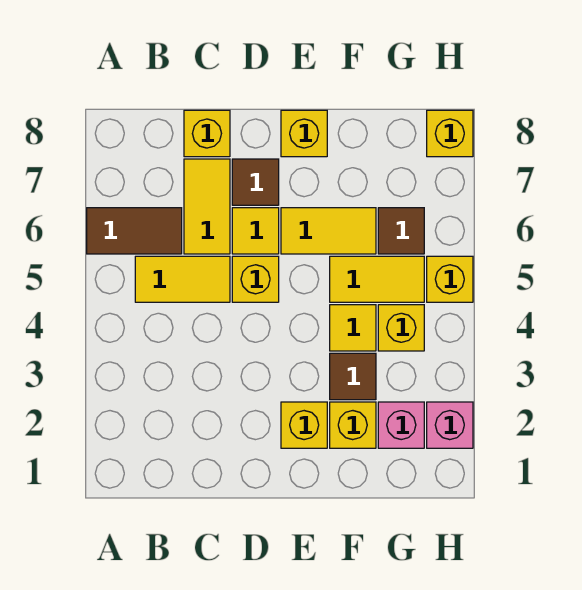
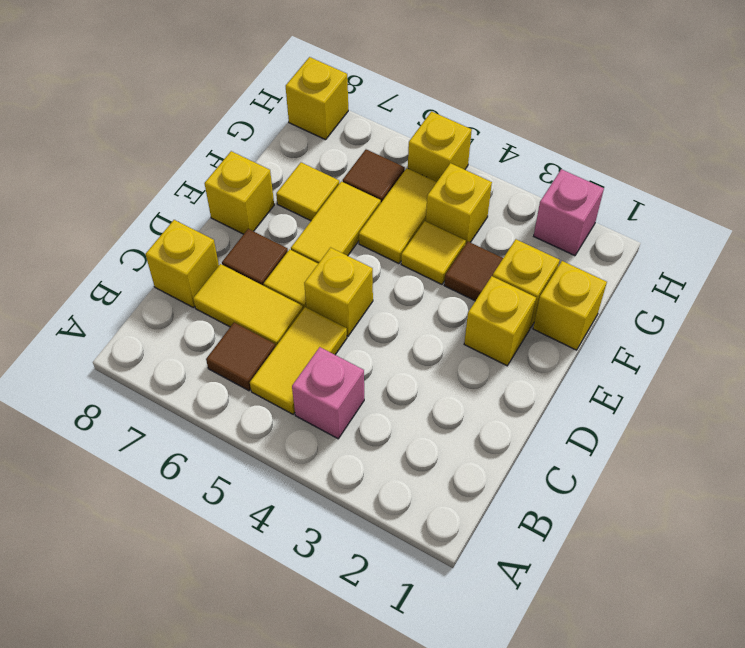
brown 1x2 tile [87,208,182,254] -> brown 1x1 tile [206,323,275,391]
none -> yellow 1x1 brick [533,261,607,350]
none -> yellow 1x1 tile [276,162,339,221]
pink 1x1 brick [378,402,424,448] -> pink 1x1 brick moved to [292,347,364,439]

